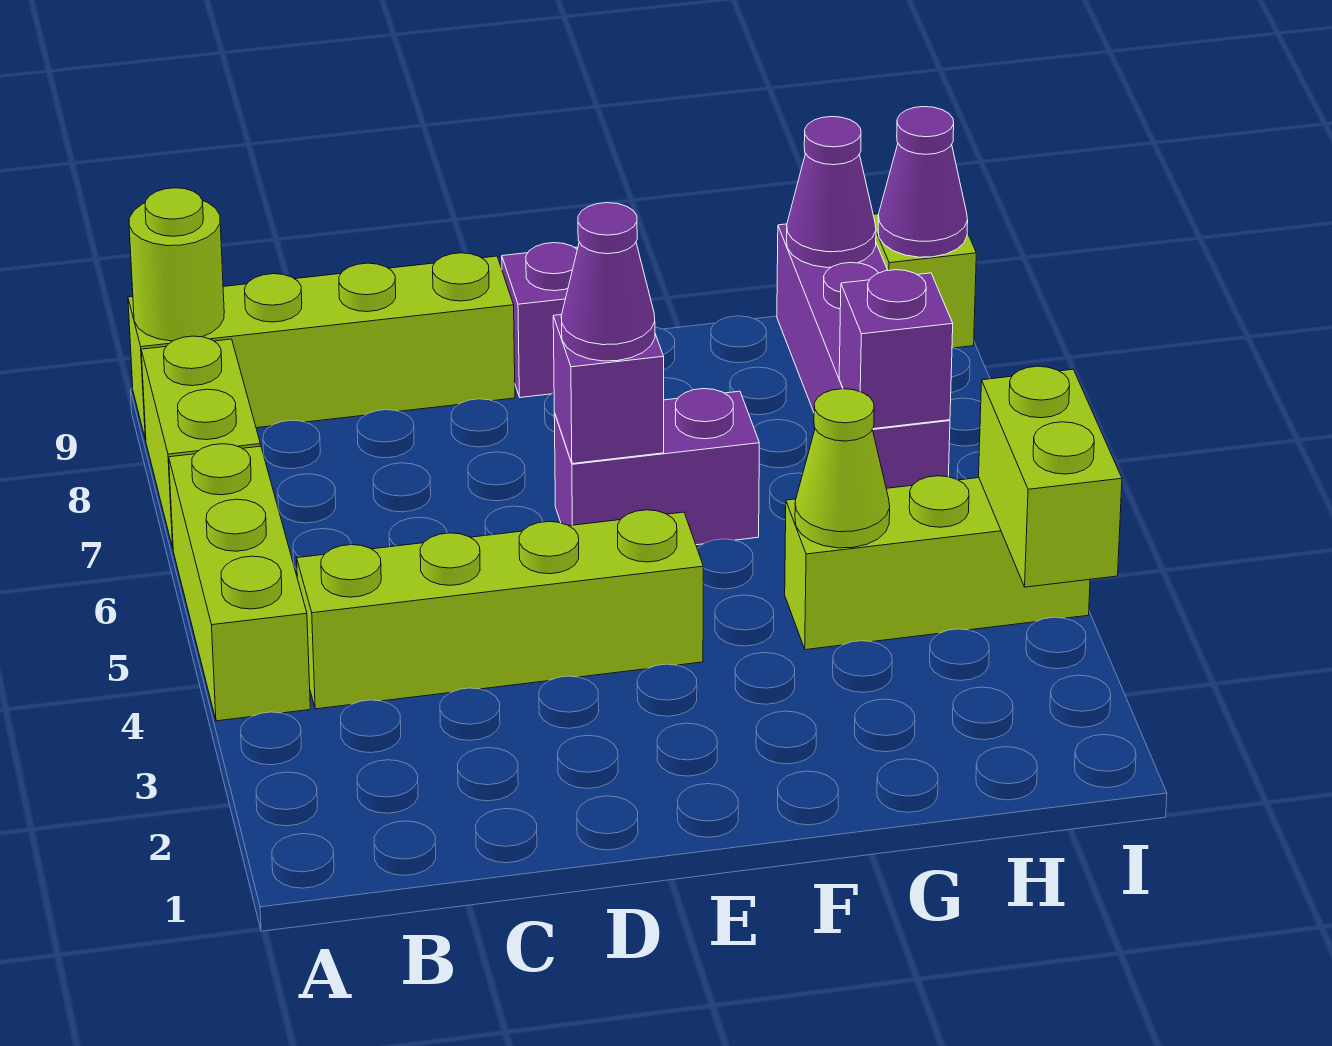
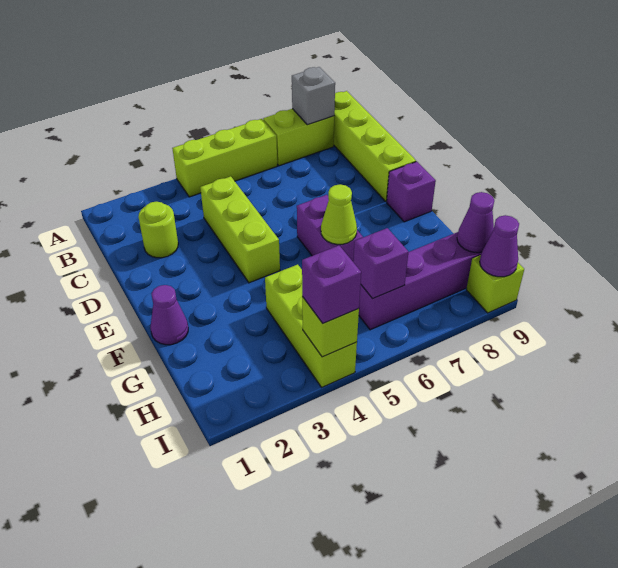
none -> grey 1x1 brick [292,67,335,125]
lime 1x1 round brick [129,188,224,341] -> lime 1x1 round brick moved to [138,202,178,258]
lime 1x4 brick [297,510,703,709] -> lime 1x3 brick [200,176,280,283]
purple 1x1 brick [553,315,664,464] -> purple 1x1 brick moved to [302,246,361,323]
purple 1x1 cone [561,203,655,361] -> purple 1x1 cone moved to [150,285,188,345]
lime 1x1 cone [795,389,890,548] -> lime 1x1 cone moved to [321,184,357,244]
lime 1x2 brick [979,366,1122,587] -> lime 1x1 brick [302,297,359,357]

